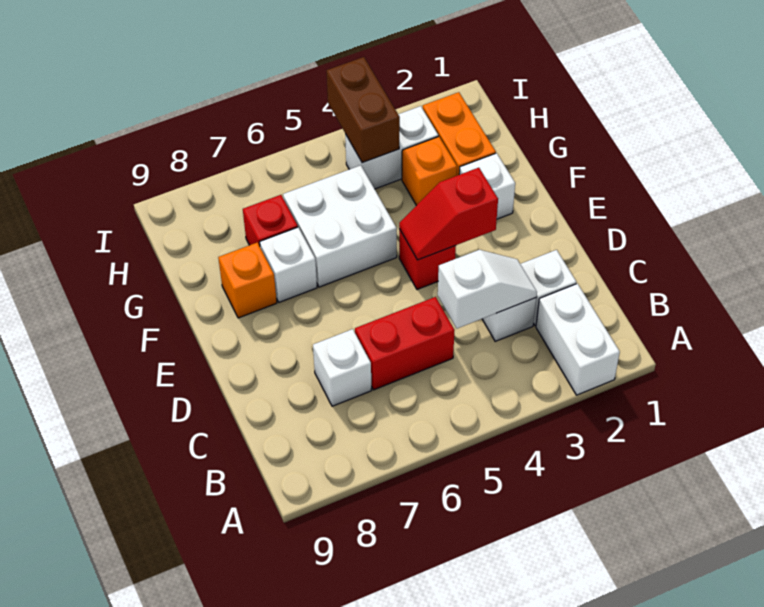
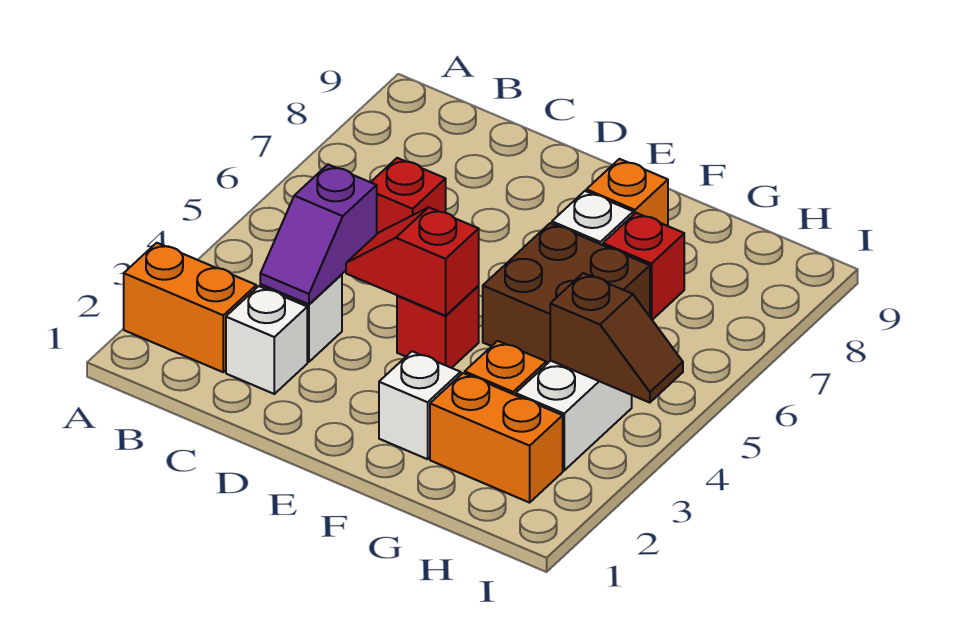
white 1x2 brick [536,284,620,395] -> orange 1x2 brick [124,243,256,372]
white 1x2 slope [438,250,537,328] -> purple 1x2 slope [260,165,377,304]
red 1x2 brick [355,297,455,390] -> red 1x1 brick [371,158,446,234]
white 1x1 brick [313,329,371,406] -> none
red 1x2 slope [399,168,498,260] -> red 1x2 slope turned to [346,207,479,316]
white 2x2 brick [283,165,397,287] -> brown 2x2 brick [483,223,650,364]
brown 1x2 brick [327,57,400,163] -> brown 1x2 slope [550,273,683,403]

